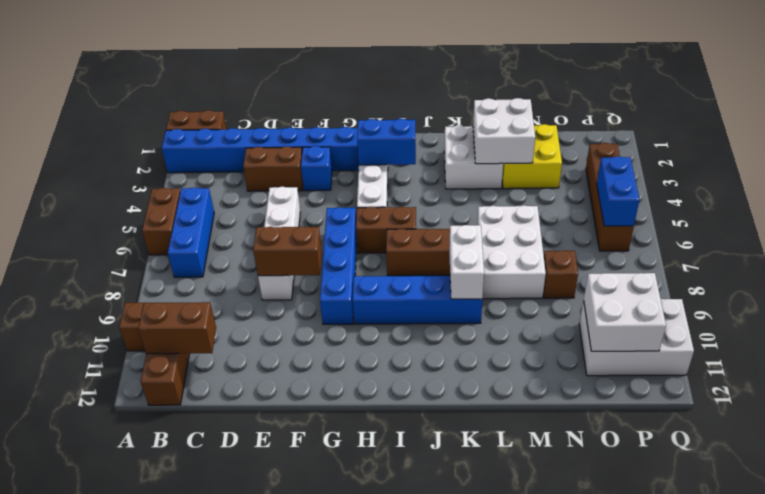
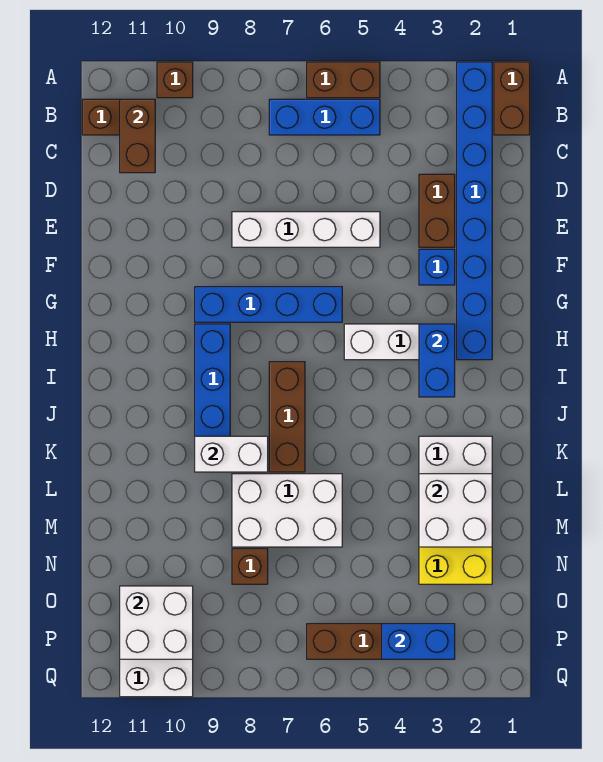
brown 1x2 brick [253,226,322,276] -> none
brown 1x2 brick [356,207,416,253] -> none
blue 1x2 brick [597,156,639,226] -> blue 1x2 brick moved to [382,624,455,659]

